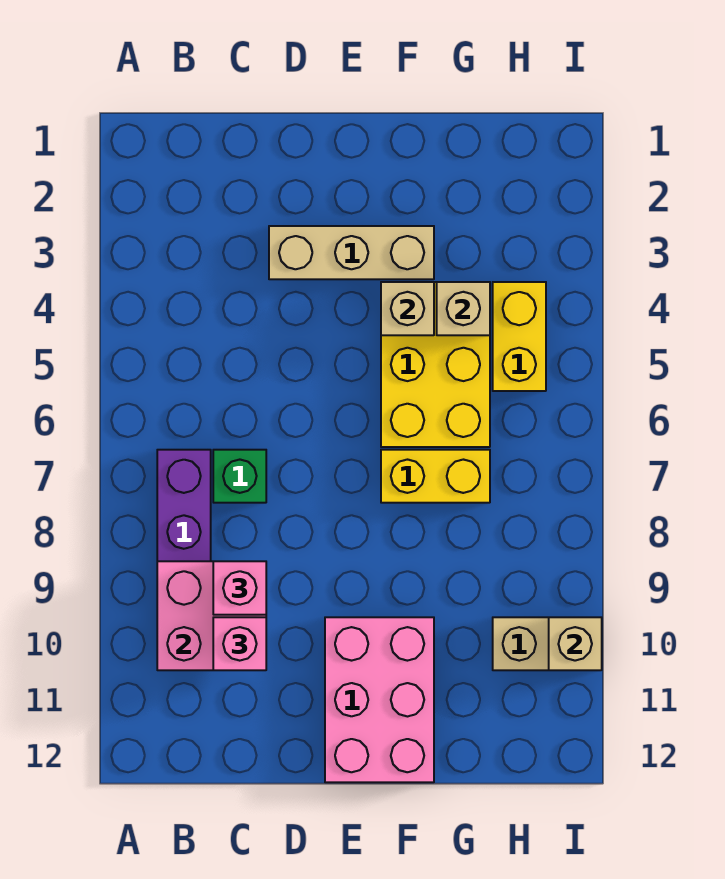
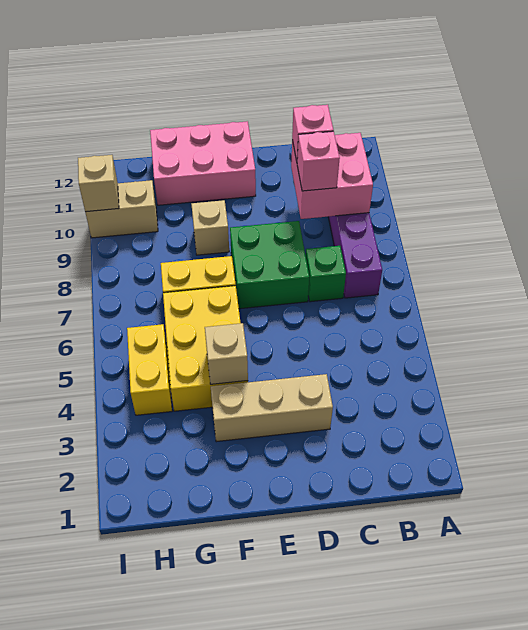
none -> green 2x2 brick [230,221,309,309]
pink 2x3 brick [325,617,434,782] -> pink 2x3 brick turned to [150,121,256,205]
tan 1x1 brick [437,282,490,335] -> tan 1x1 brick moved to [191,200,229,255]

